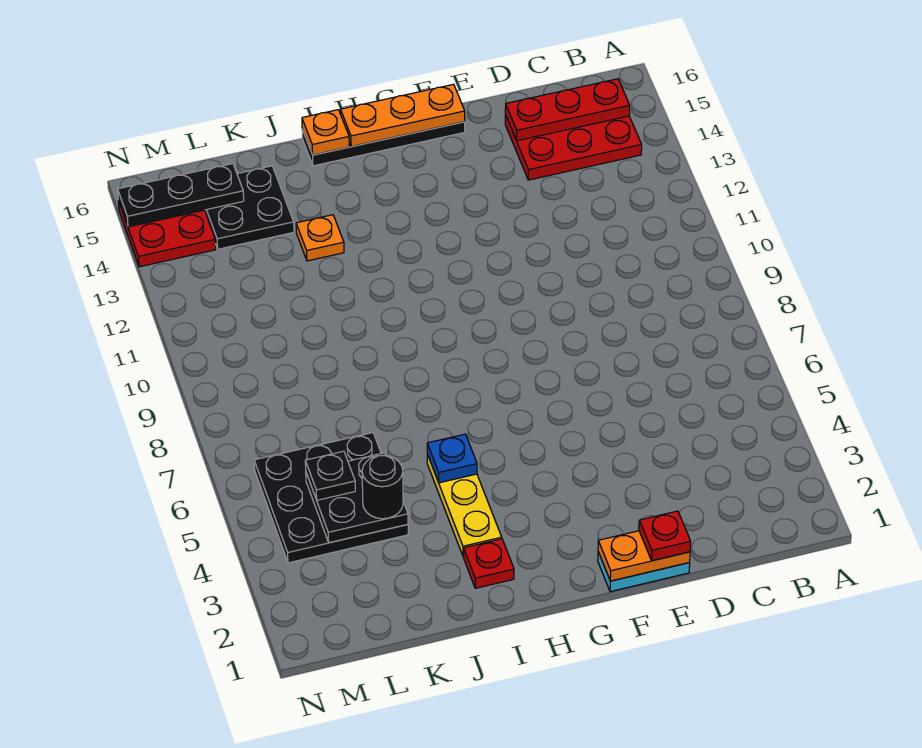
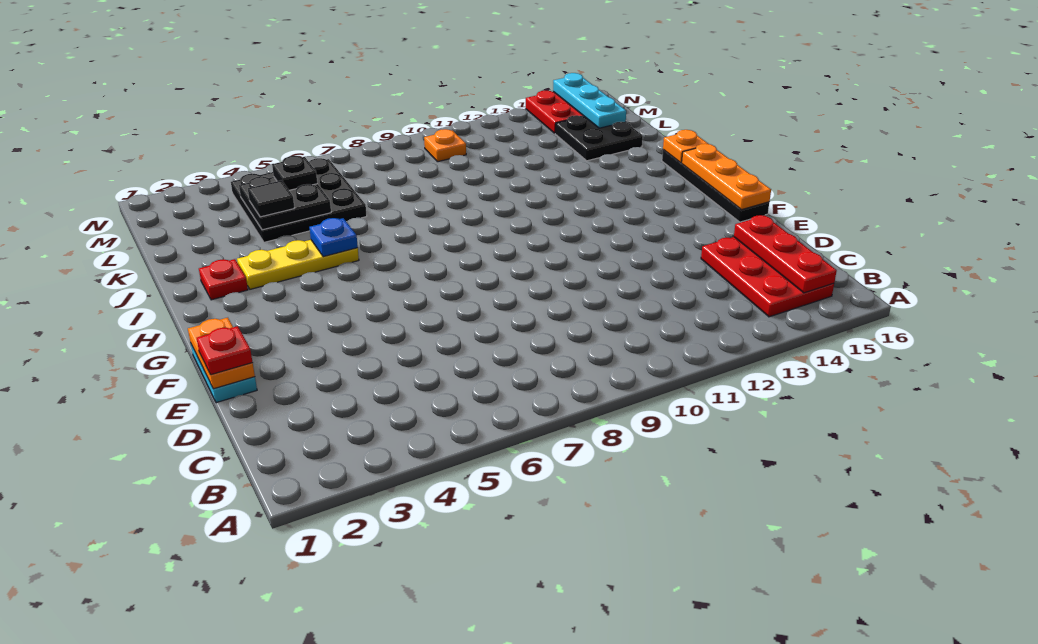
orange 1x1 plate [296,215,344,261] -> orange 1x1 plate moved to [424,129,466,162]
black 1x1 round brick [362,455,403,519] -> black 1x1 tile [248,180,294,217]
black 1x3 plate [118,164,244,227] -> cyan 1x3 plate [553,73,626,128]

